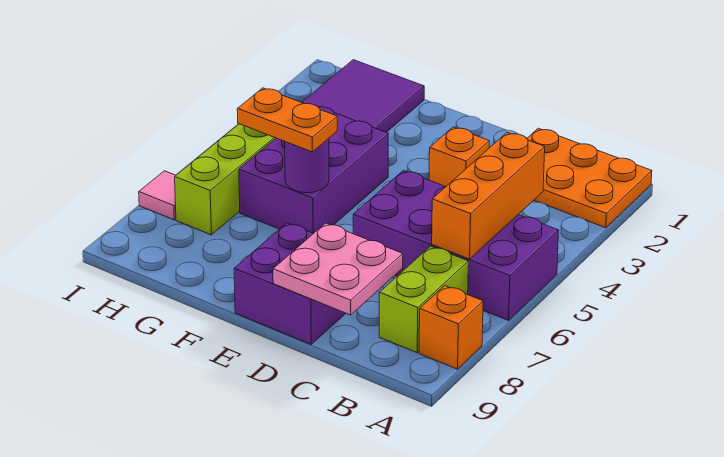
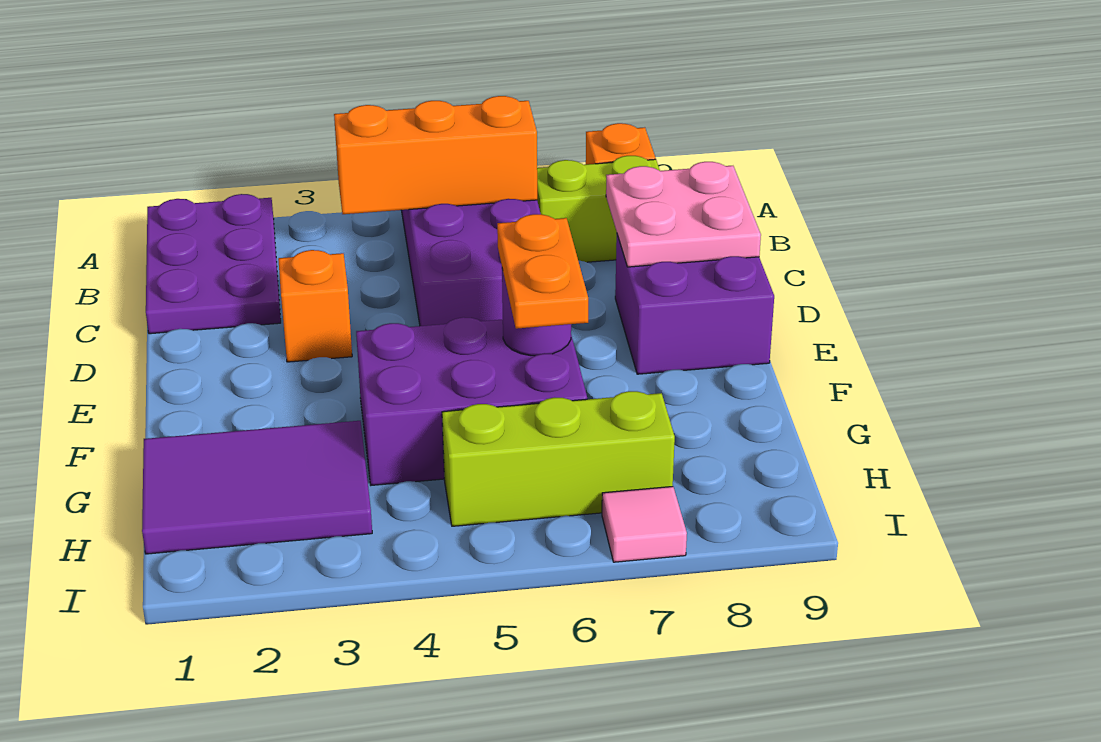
orange 2x3 plate [527,128,652,228] -> purple 2x3 plate [146,194,281,334]

